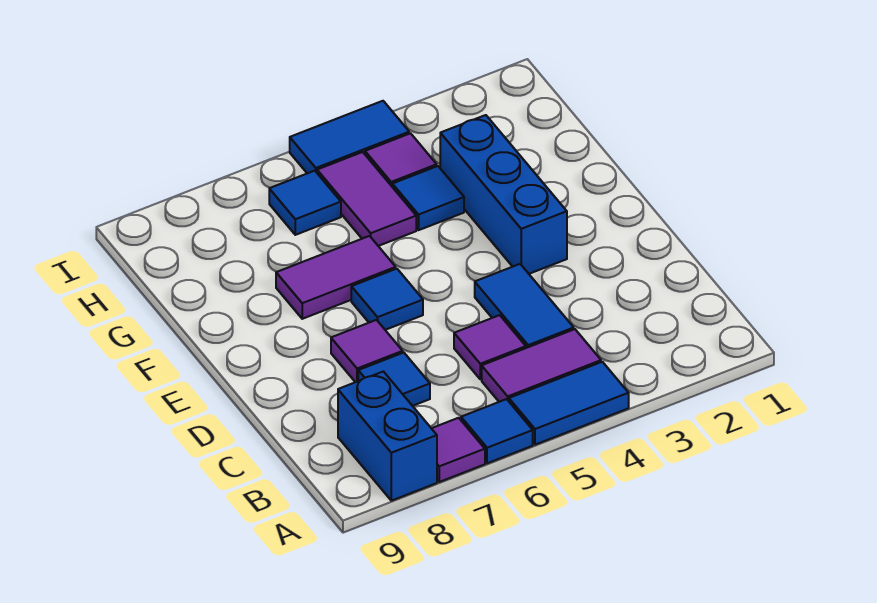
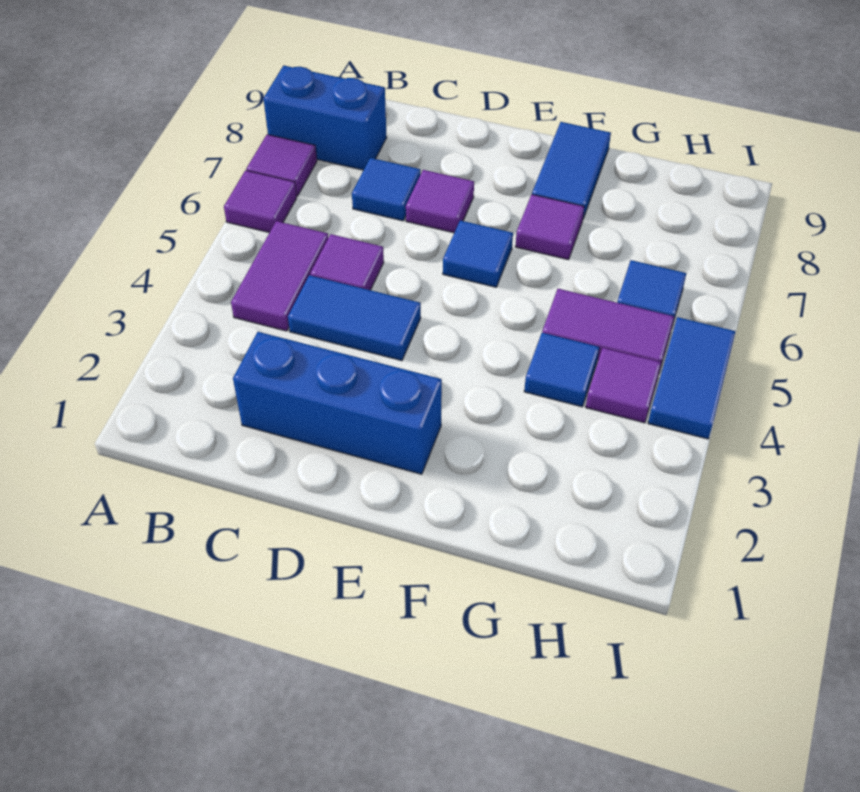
blue 1x2 tile [509,362,629,445] -> blue 1x2 tile moved to [532,122,611,218]
blue 1x1 tile [461,399,533,463] -> purple 1x1 tile [224,170,297,233]
blue 1x3 brick [440,115,567,274] -> blue 1x3 brick moved to [233,332,442,474]
purple 1x2 tile [276,236,396,319] -> purple 1x1 tile [515,195,584,260]

